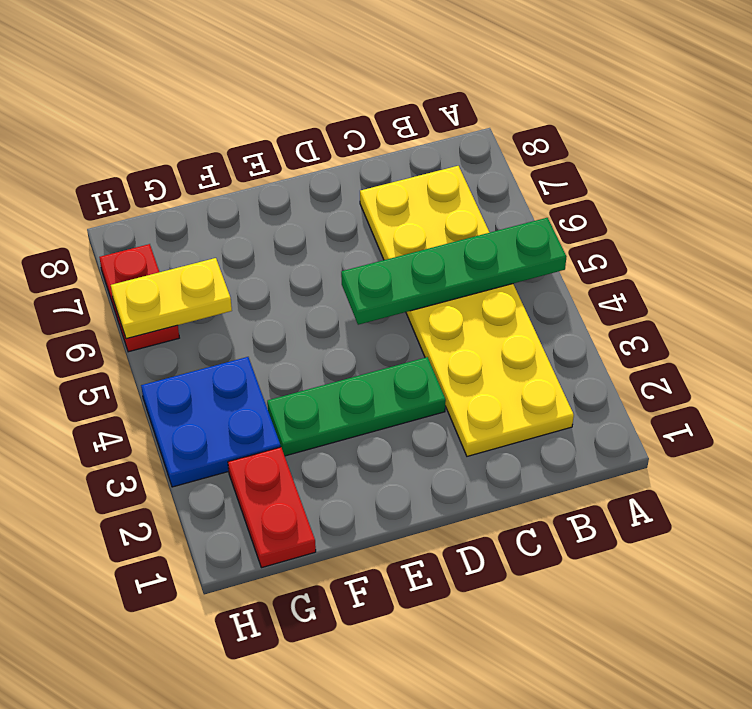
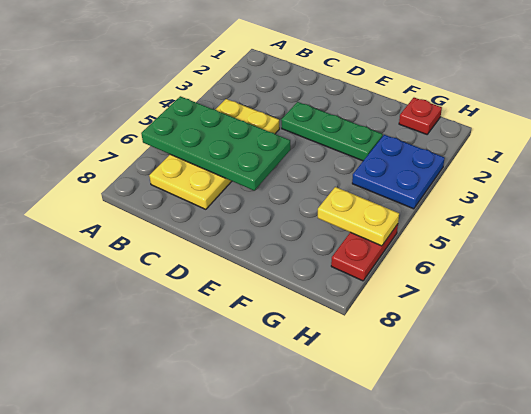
green 1x4 plate [341,218,566,325] -> green 2x4 plate [141,96,290,191]
yellow 2x6 plate [360,166,574,456] -> yellow 2x4 plate [149,99,280,209]
red 1x2 plate [228,447,316,568] -> red 1x1 plate [399,98,442,134]

